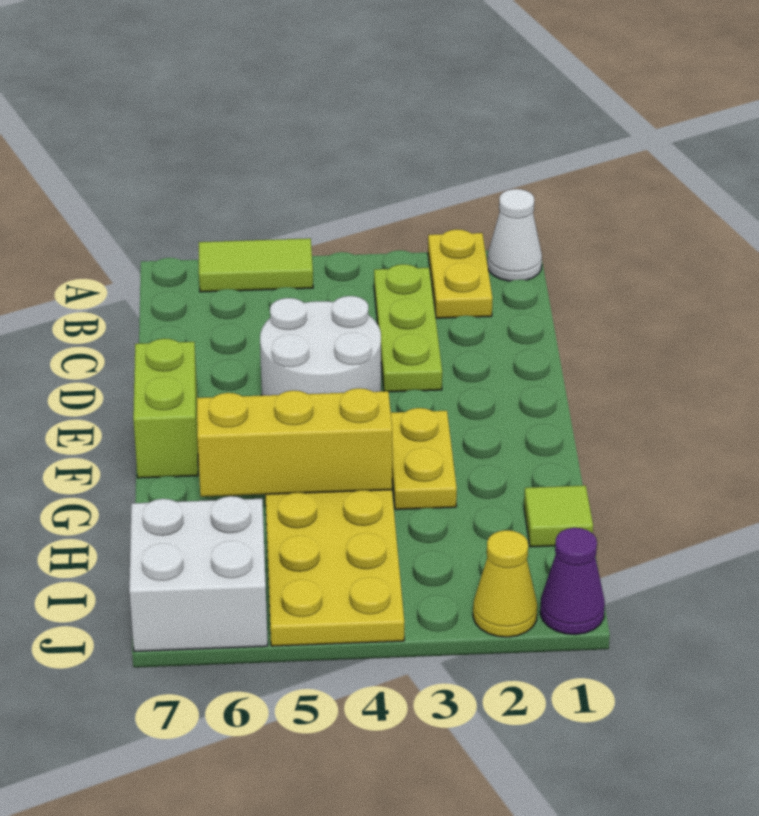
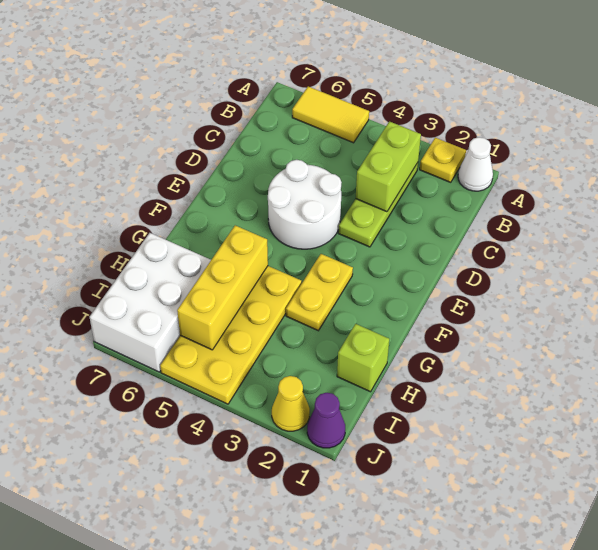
yellow 1x2 plate [428,229,493,318] -> yellow 1x1 plate [420,138,466,182]
lime 1x2 tile [199,238,313,292] -> yellow 1x2 tile [292,86,369,143]
lime 1x2 brick [133,338,198,478] -> lime 1x2 brick moved to [356,122,421,212]
yellow 1x3 brick [197,388,392,497] -> yellow 1x3 brick turned to [177,225,268,350]
lime 1x1 tile [524,485,593,547] -> lime 1x1 brick [337,324,389,392]
white 2x2 brick [129,496,268,651] -> white 2x3 brick [90,233,211,372]

